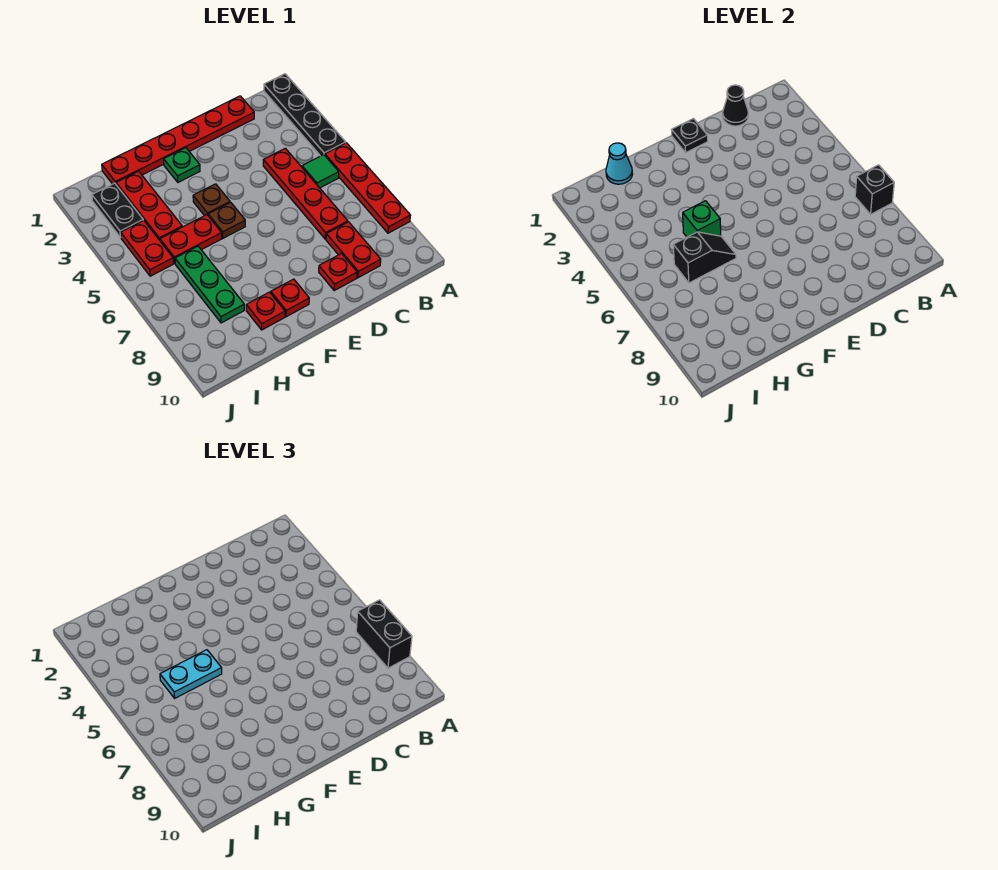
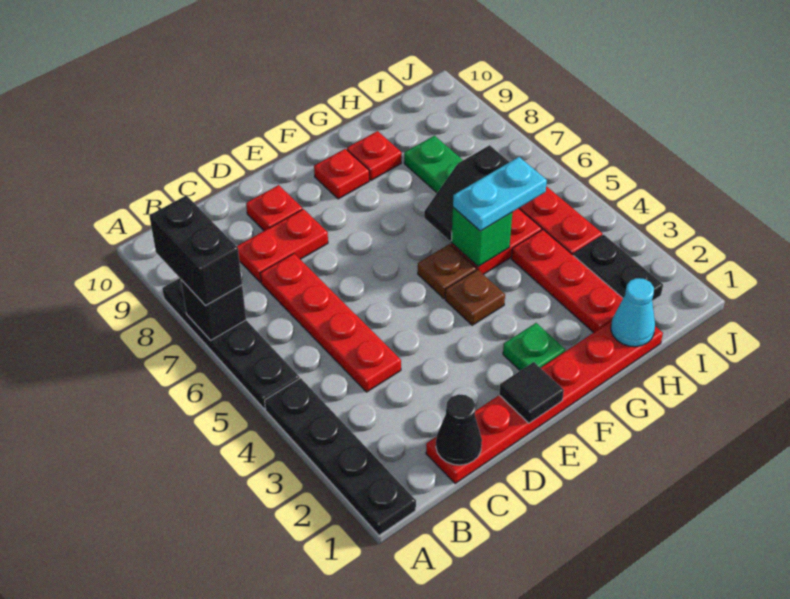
red 1x4 plate [325,143,411,233] -> black 1x4 plate [162,278,300,409]
green 1x1 tile [302,155,339,188] -> none
red 1x2 plate [326,222,381,278] -> red 1x2 plate turned to [237,209,328,282]
black 1x1 plate [672,119,708,152] -> black 1x1 tile [499,362,564,423]

